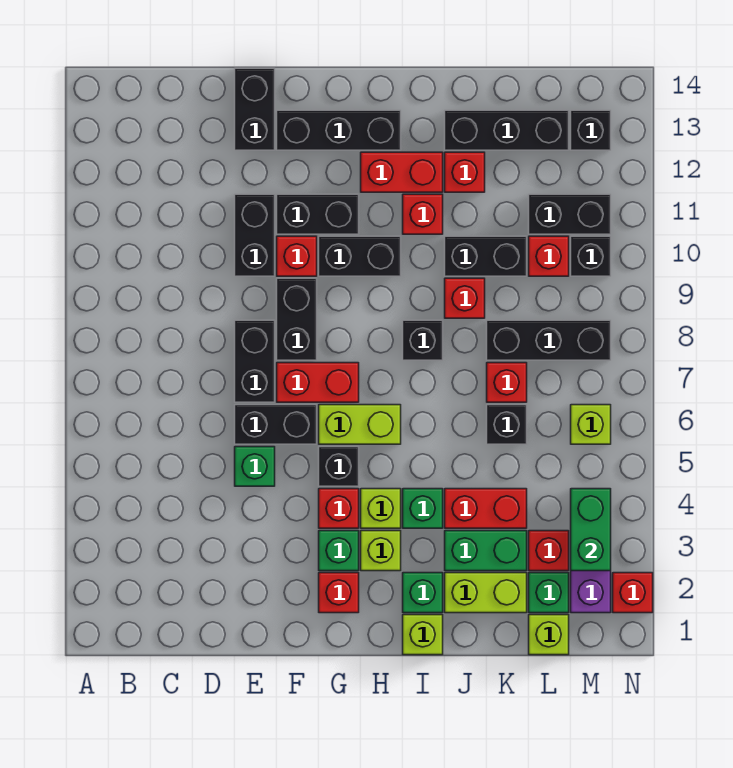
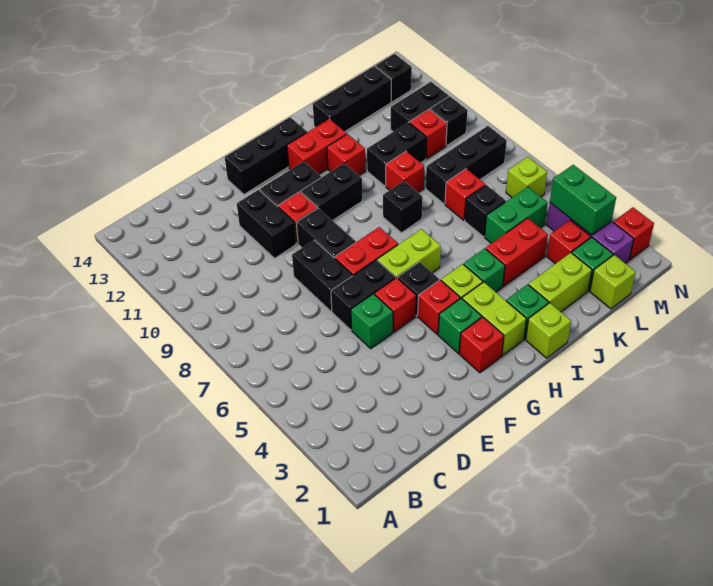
black 1x2 brick [235,68,275,150] -> none
lime 1x1 brick [361,531,401,571] -> lime 1x2 brick [462,282,526,356]
green 1x2 brick [445,531,527,571] -> green 1x2 brick moved to [485,187,548,243]
red 1x1 brick [445,152,485,192] -> red 1x1 brick moved to [374,278,416,332]

